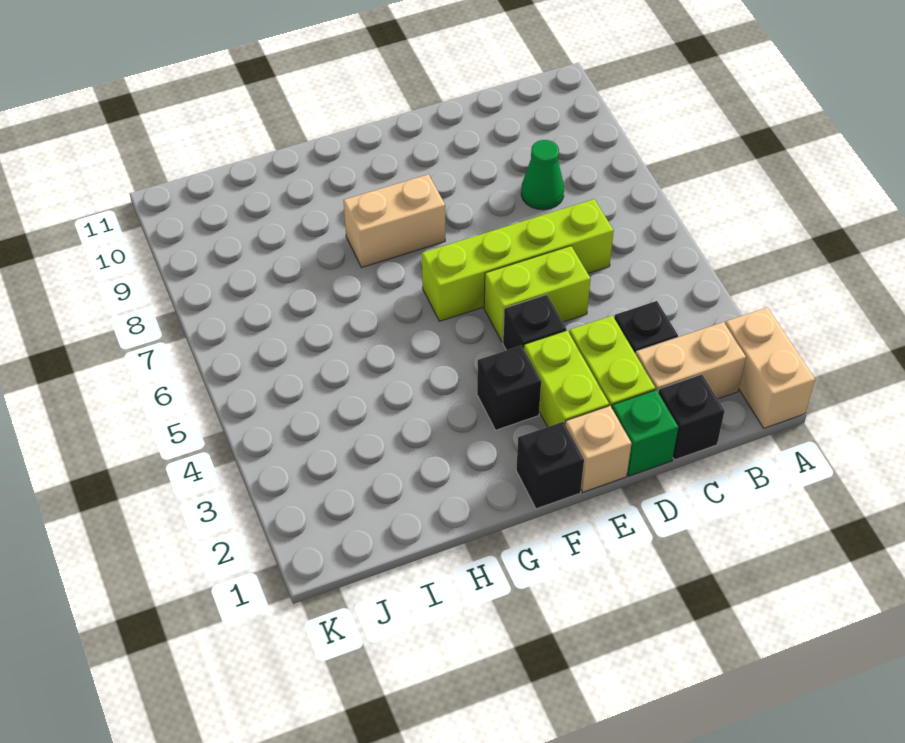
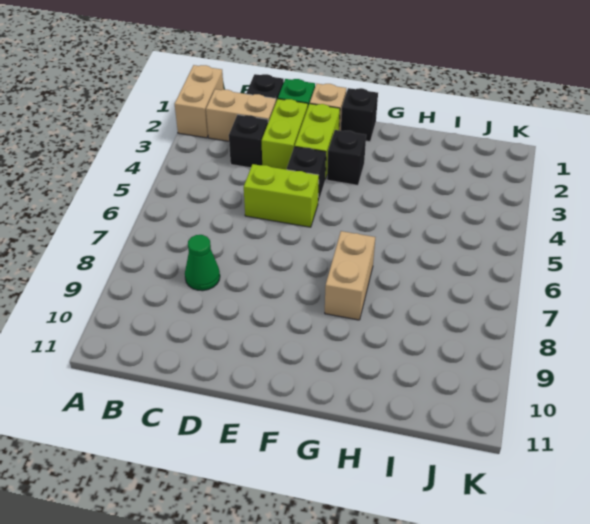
lime 1x4 brick [422,199,614,321] -> none
tan 1x2 brick [343,174,445,267] -> tan 1x2 brick turned to [325,231,375,320]

